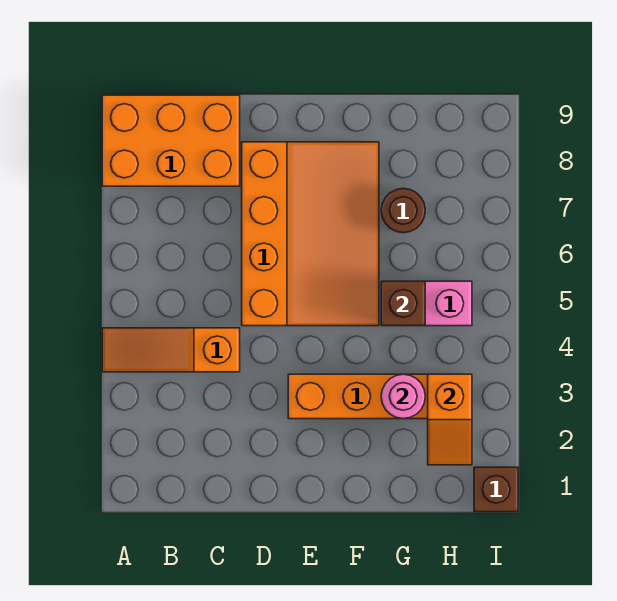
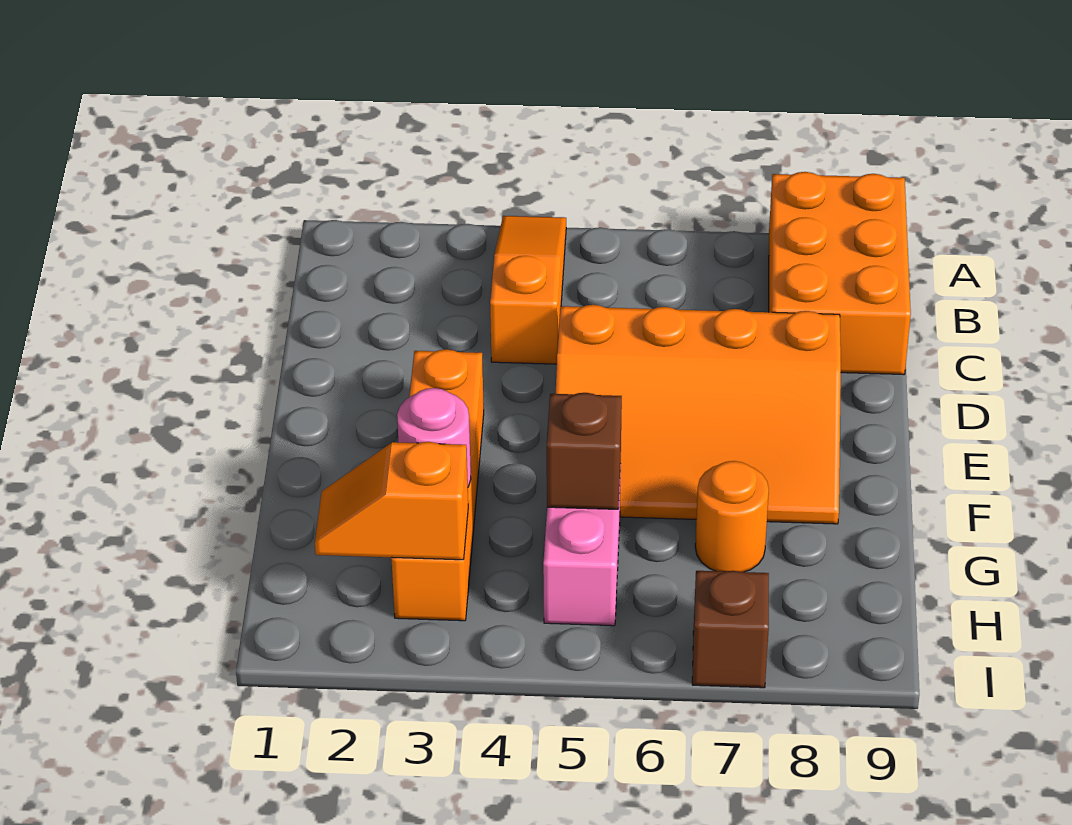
brown 1x1 round brick [381,188,425,233] -> orange 1x1 round brick [695,461,769,572]
brown 1x1 brick [474,467,518,512] -> brown 1x1 brick moved to [692,571,769,688]

